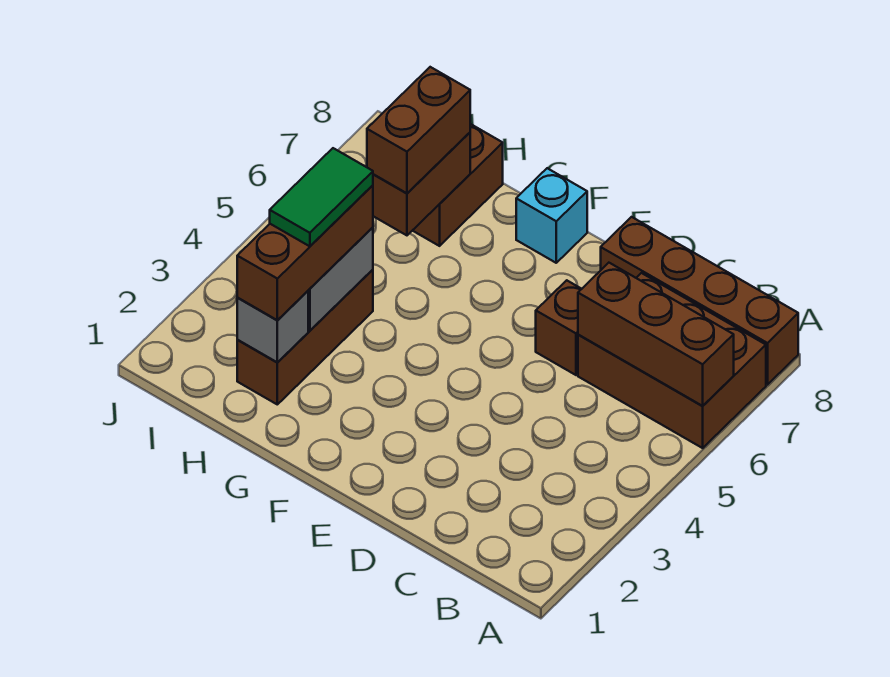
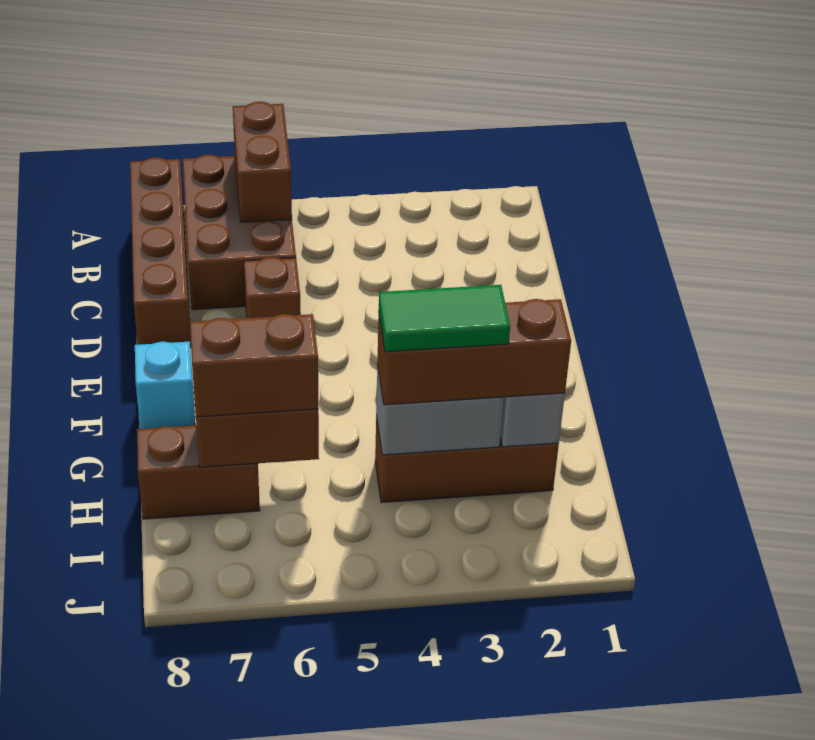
brown 1x3 brick [578,263,734,406] -> brown 1x2 brick [233,102,292,222]

